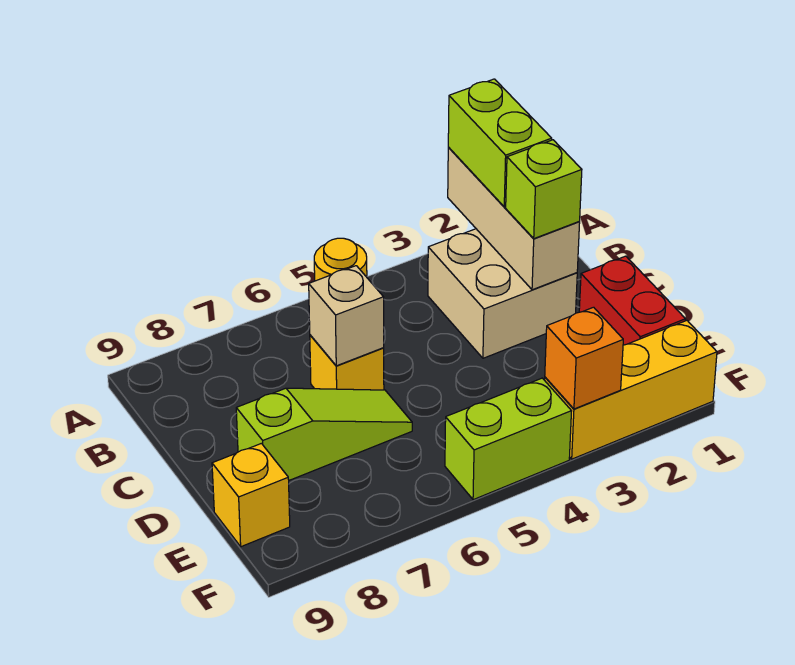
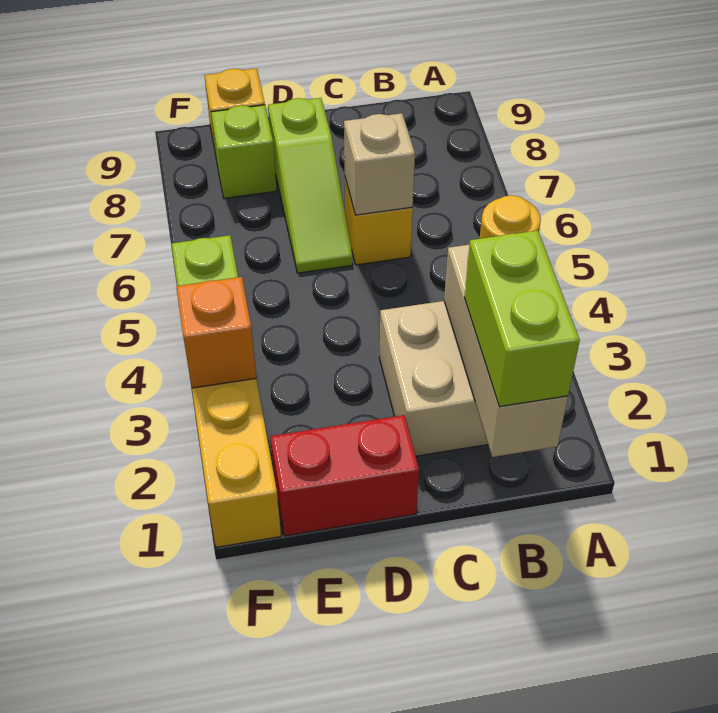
tan 1x3 brick [448,148,580,290] -> tan 1x3 brick turned to [444,244,568,457]
lime 1x2 brick [448,79,552,207] -> lime 1x2 brick turned to [464,230,580,407]
lime 1x1 brick [506,140,582,239] -> lime 1x1 brick moved to [211,105,277,198]

